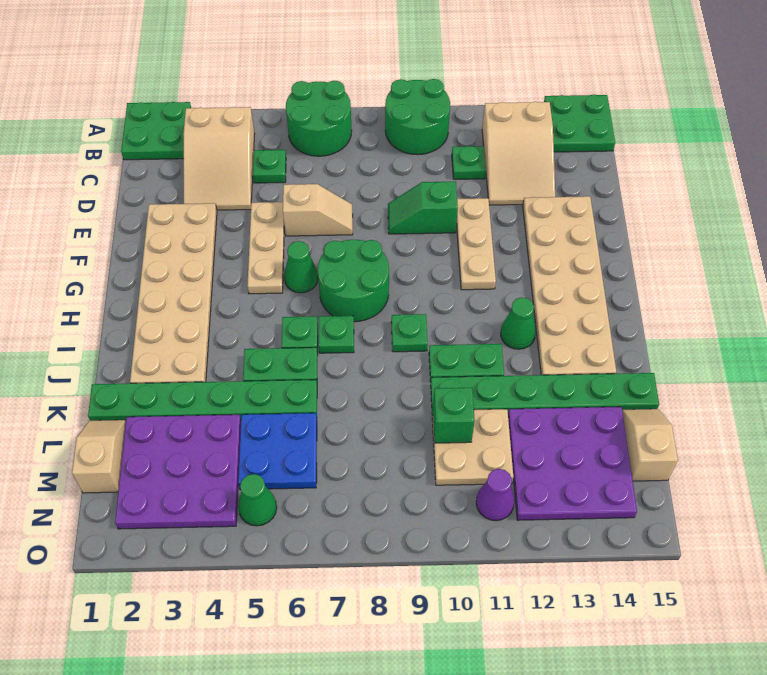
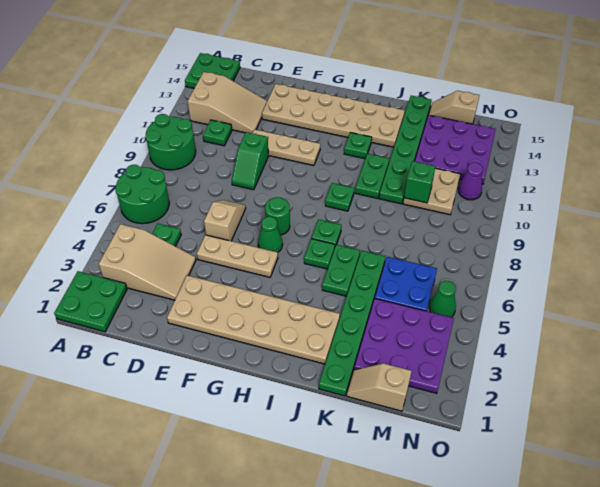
green 2x2 round brick [318,240,389,322] -> green 1x1 round brick [265,197,290,235]
green 1x1 cone [501,297,536,349] -> green 1x1 plate [344,133,372,159]

